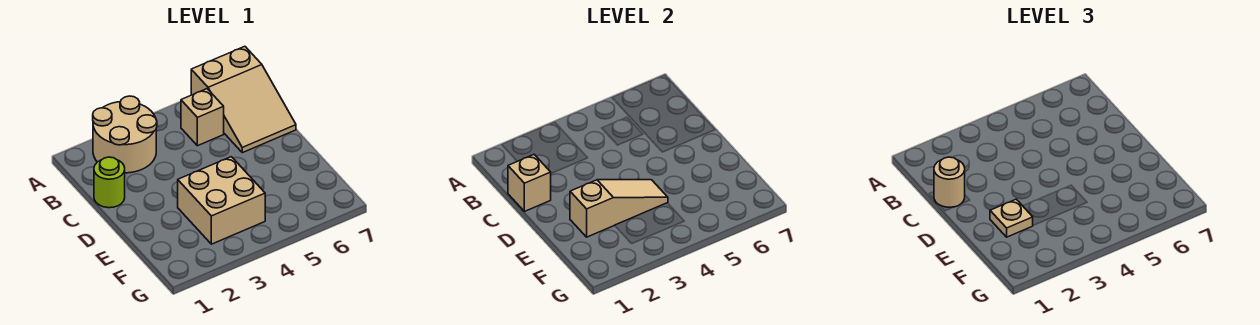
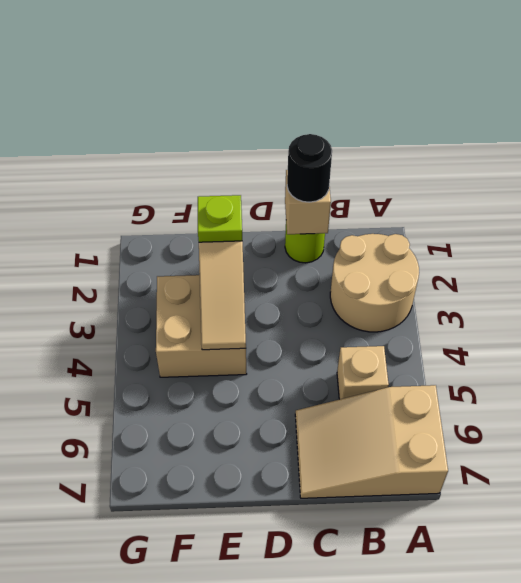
tan 1x1 round brick [934,157,965,207] -> black 1x1 round brick [287,134,332,202]
tan 1x1 plate [990,199,1033,237] -> lime 1x1 plate [198,195,242,242]

